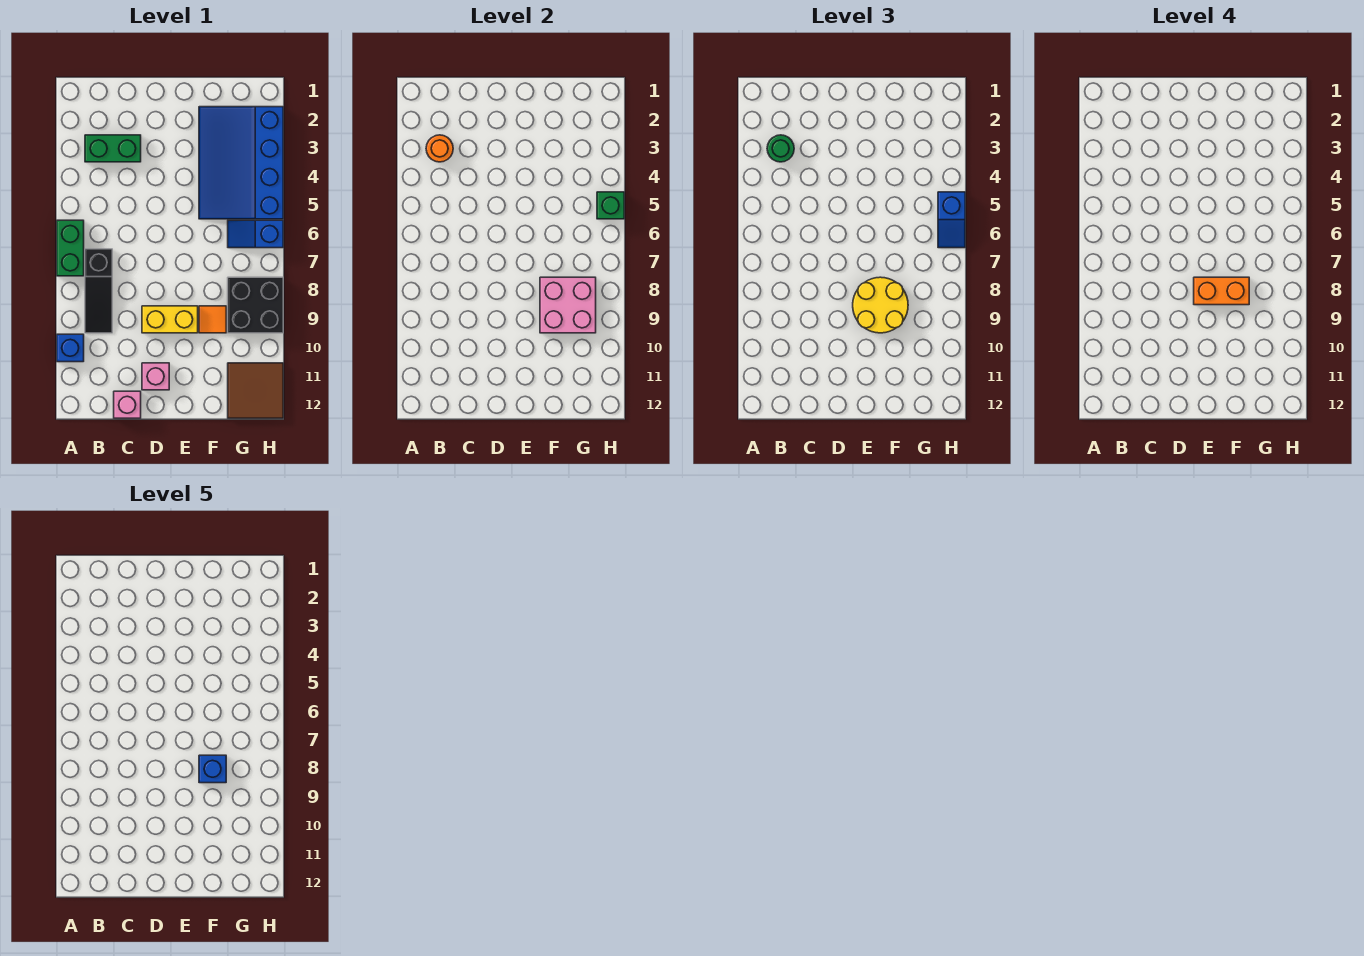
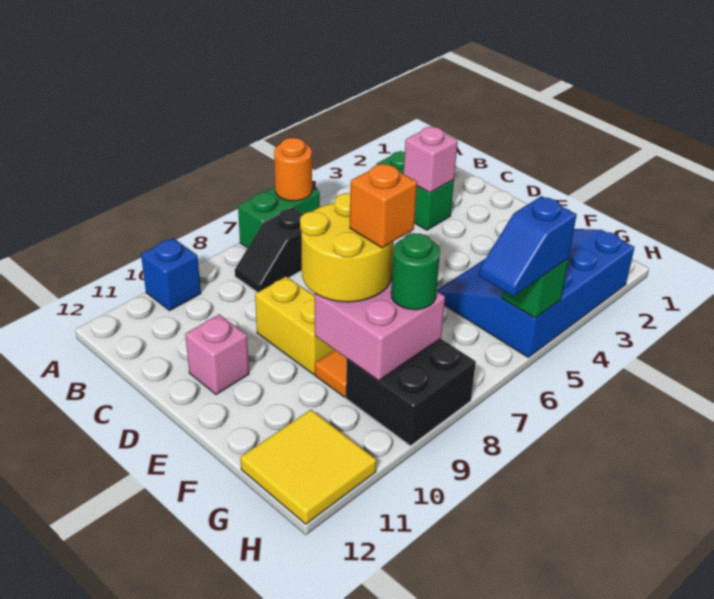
orange 1x1 round brick [426,135,453,162] -> orange 1x1 round brick moved to [274,138,312,201]
green 1x1 round brick [767,135,794,162] -> green 1x1 round brick moved to [391,233,440,310]
black 1x3 slope [85,249,112,333] -> black 1x2 slope [235,207,303,292]
pink 1x1 brick [114,391,141,418] -> pink 1x1 brick moved to [404,127,458,193]
orange 1x2 brick [1194,277,1249,305] -> orange 1x1 brick [350,163,417,248]
blue 1x1 brick [199,755,226,783] -> none
blue 1x2 slope [228,220,283,248] -> none
brown 2x2 tile [228,363,283,418] -> yellow 2x2 tile [240,410,376,524]

